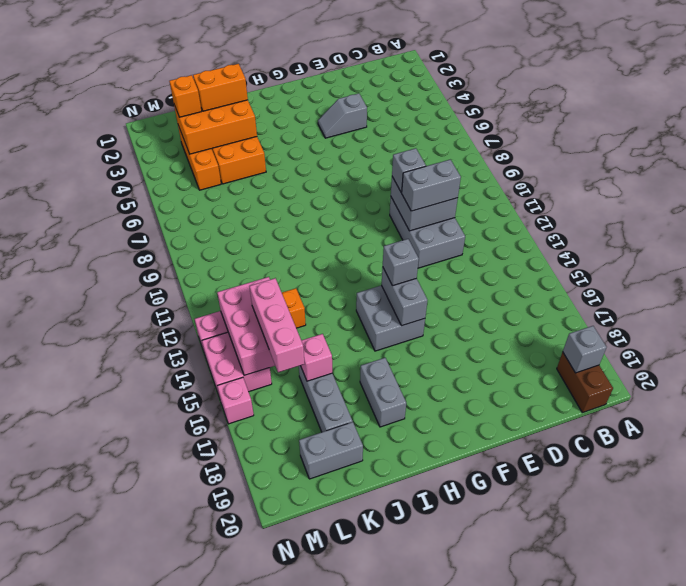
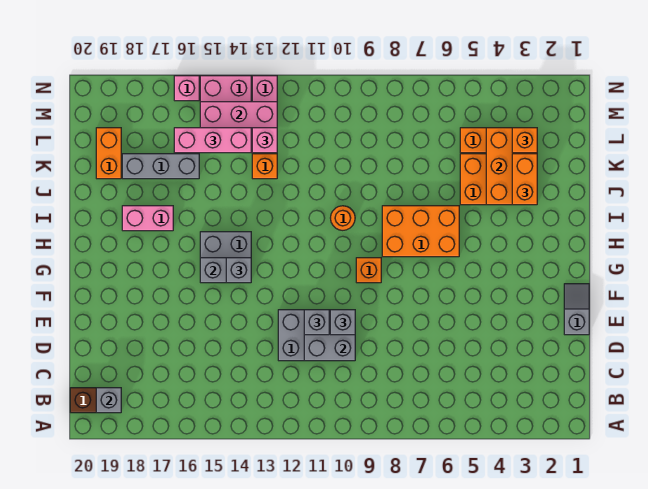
grey 1x2 brick [401,159,461,211] -> grey 1x1 brick [304,310,329,335]
grey 1x2 slope [318,93,367,138] -> grey 1x2 slope moved to [564,284,589,335]
none -> orange 1x1 brick [356,258,381,283]
none -> orange 2x3 brick [382,206,459,257]
none -> orange 1x1 round brick [331,206,355,230]
grey 1x2 brick [360,358,406,427] -> pink 1x2 brick [122,206,173,231]
pink 1x1 brick [301,334,332,381] -> pink 1x1 brick moved to [252,128,277,153]
grey 1x2 brick [299,422,363,479] -> orange 1x2 brick [96,128,121,179]

